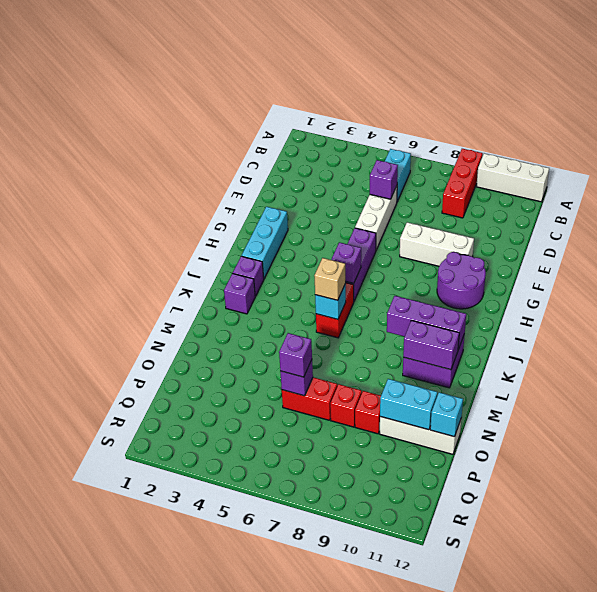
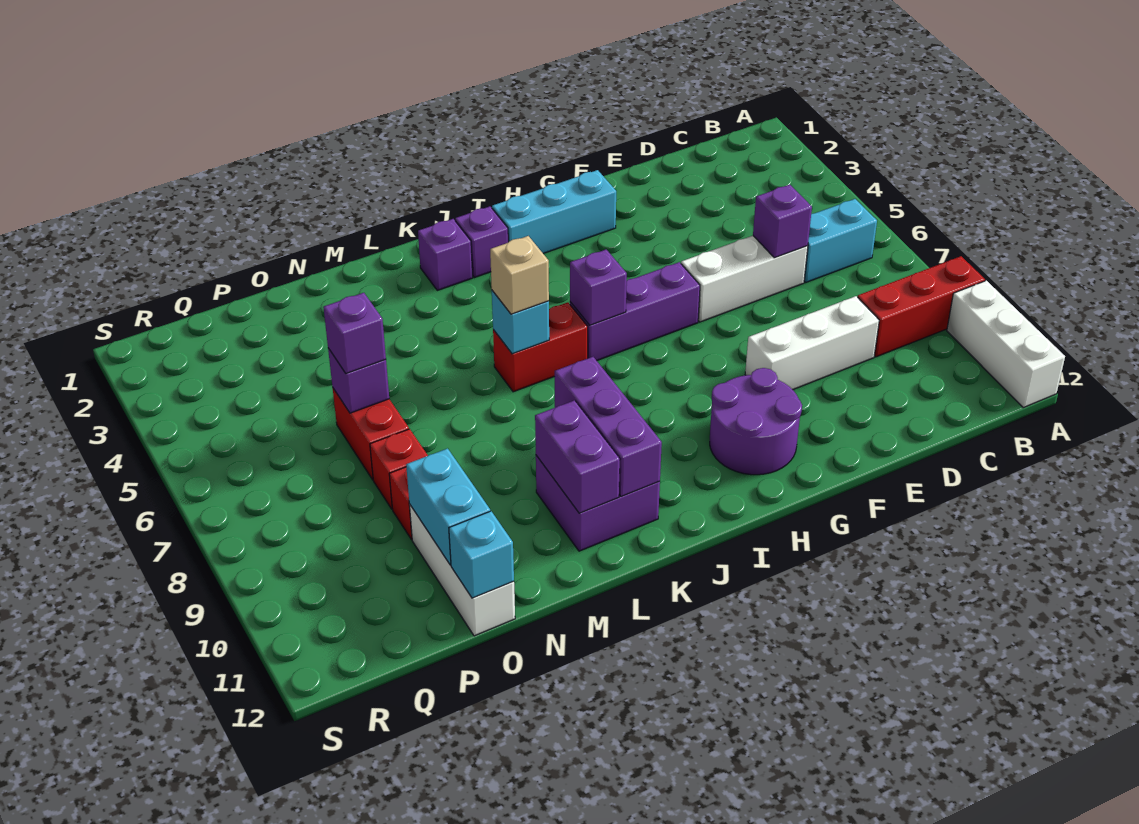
white 1x3 brick [400,222,474,266] -> white 1x3 brick turned to [745,296,879,390]

